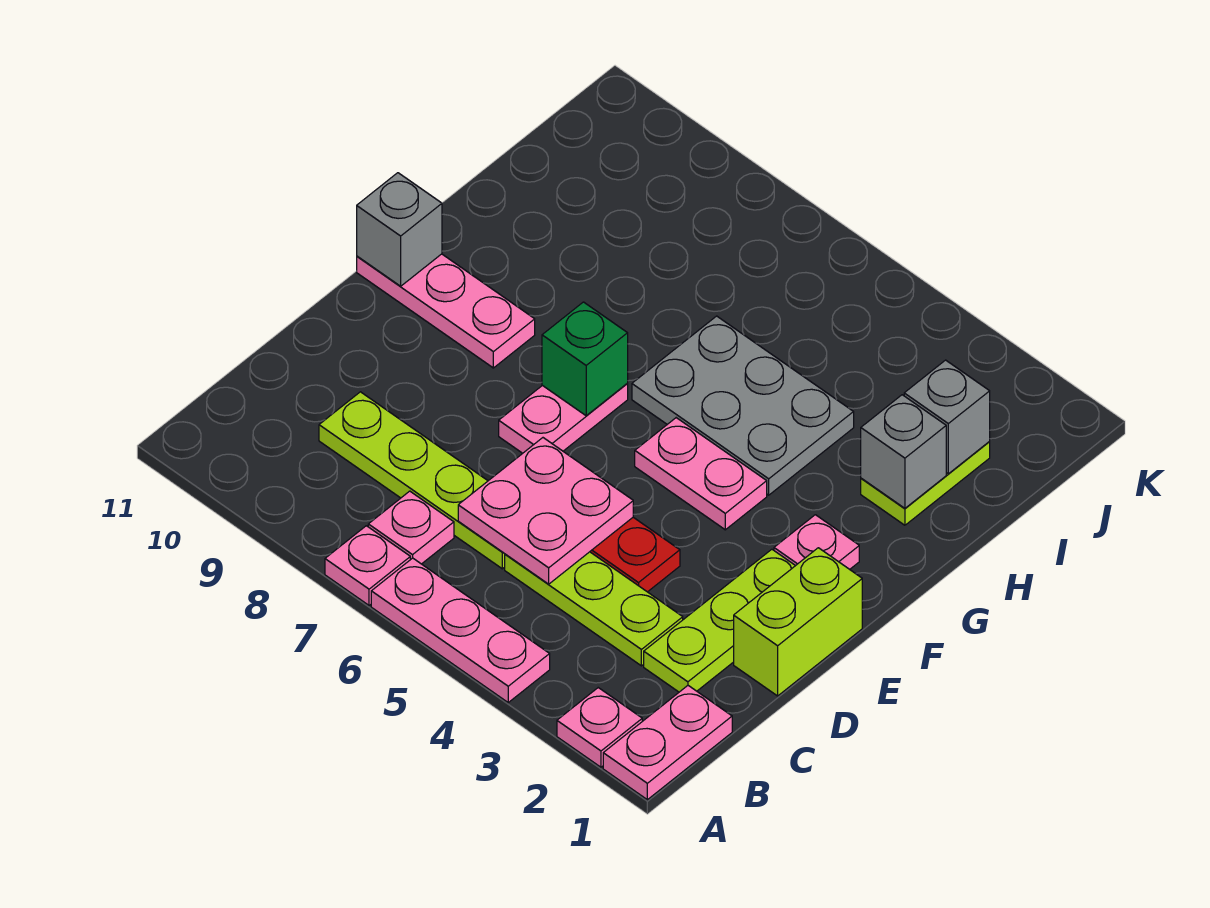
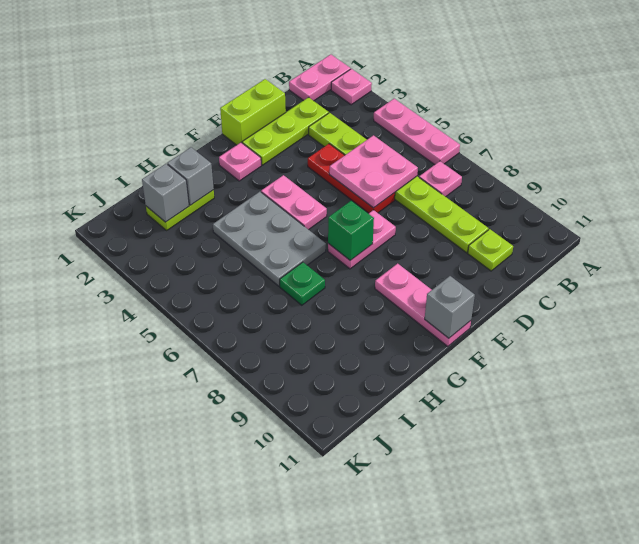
pink 1x1 plate [325,526,410,605] -> none
none -> lime 1x1 plate [468,229,513,271]
none -> green 1x1 plate [280,262,325,305]

